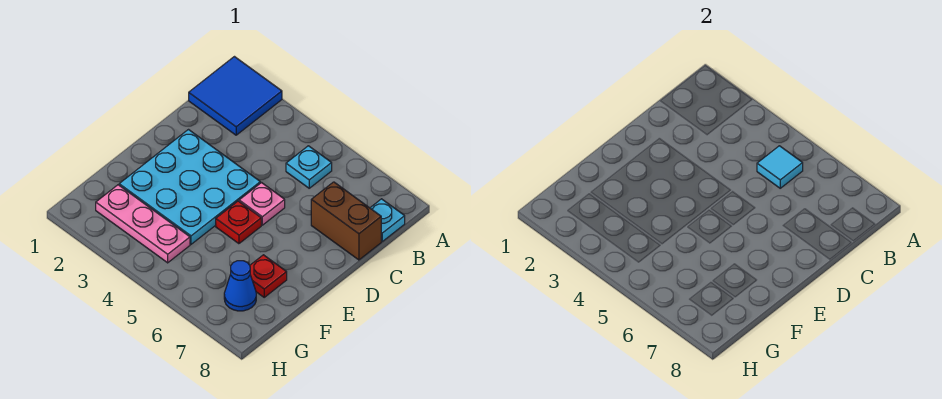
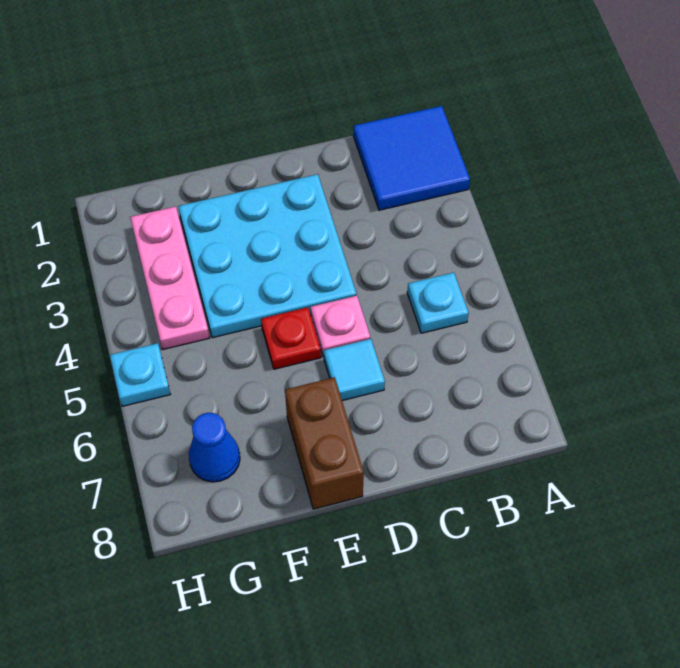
cyan 1x1 tile [757,146,803,188] -> cyan 1x1 tile moved to [324,339,385,401]
cyan 1x1 plate [370,199,405,241] -> cyan 1x1 plate moved to [110,343,170,406]
brown 1x2 brick [311,182,381,260] -> brown 1x2 brick moved to [285,377,364,509]
red 1x1 plate [250,255,287,297] -> none

